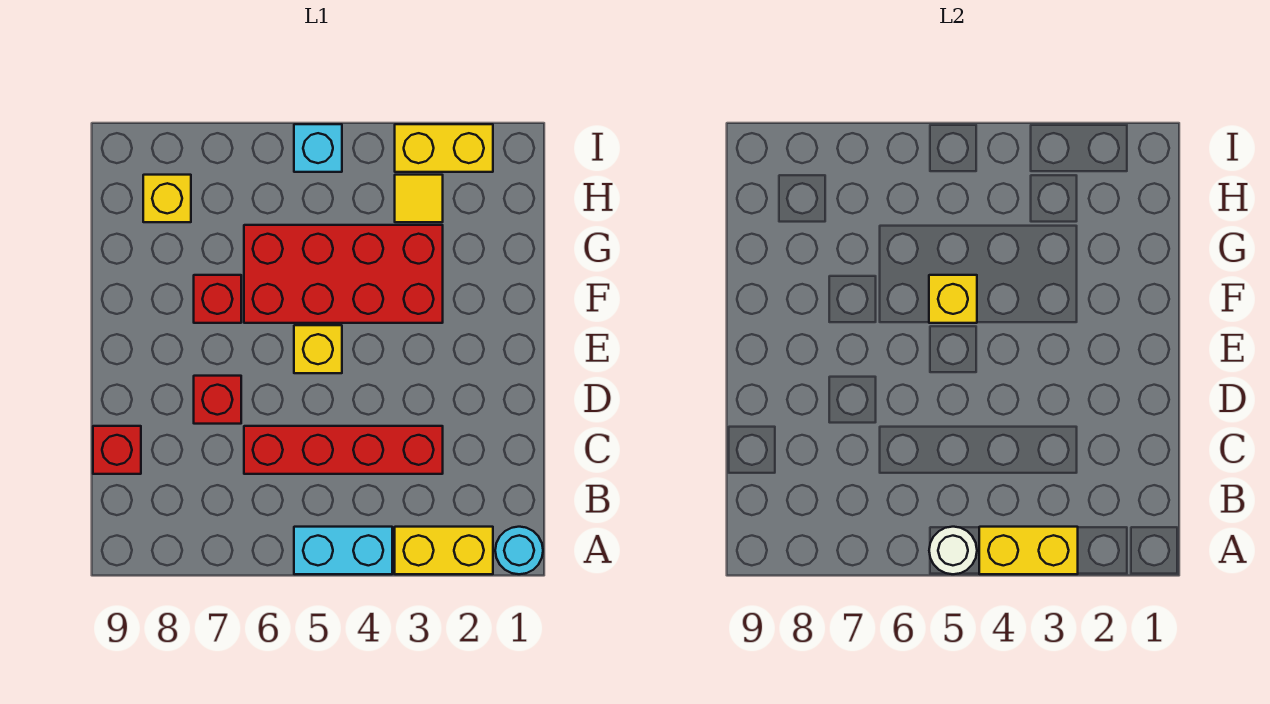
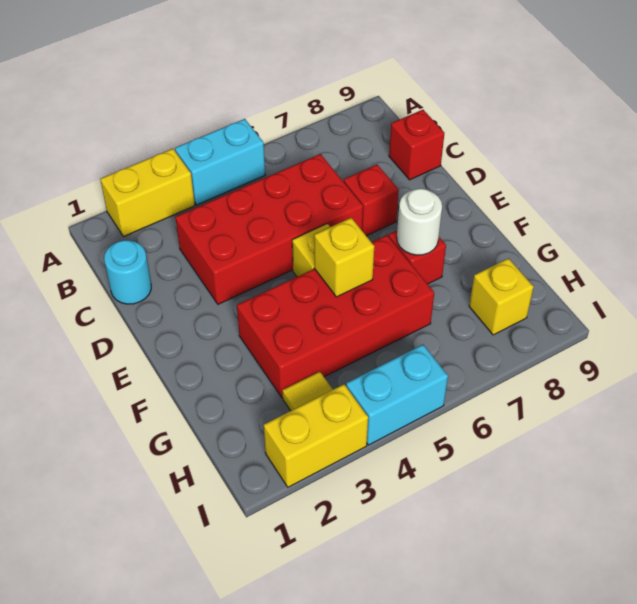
cyan 1x1 round brick [495,527,543,574] -> cyan 1x1 round brick moved to [104,240,151,304]
yellow 1x2 brick [979,527,1078,574] -> none
white 1x1 round brick [929,527,977,574] -> white 1x1 round brick moved to [397,189,442,255]
red 1x4 brick [244,426,443,474] -> red 2x4 brick [175,154,363,304]
cyan 1x1 brick [294,124,342,172] -> cyan 1x2 brick [346,345,448,445]

